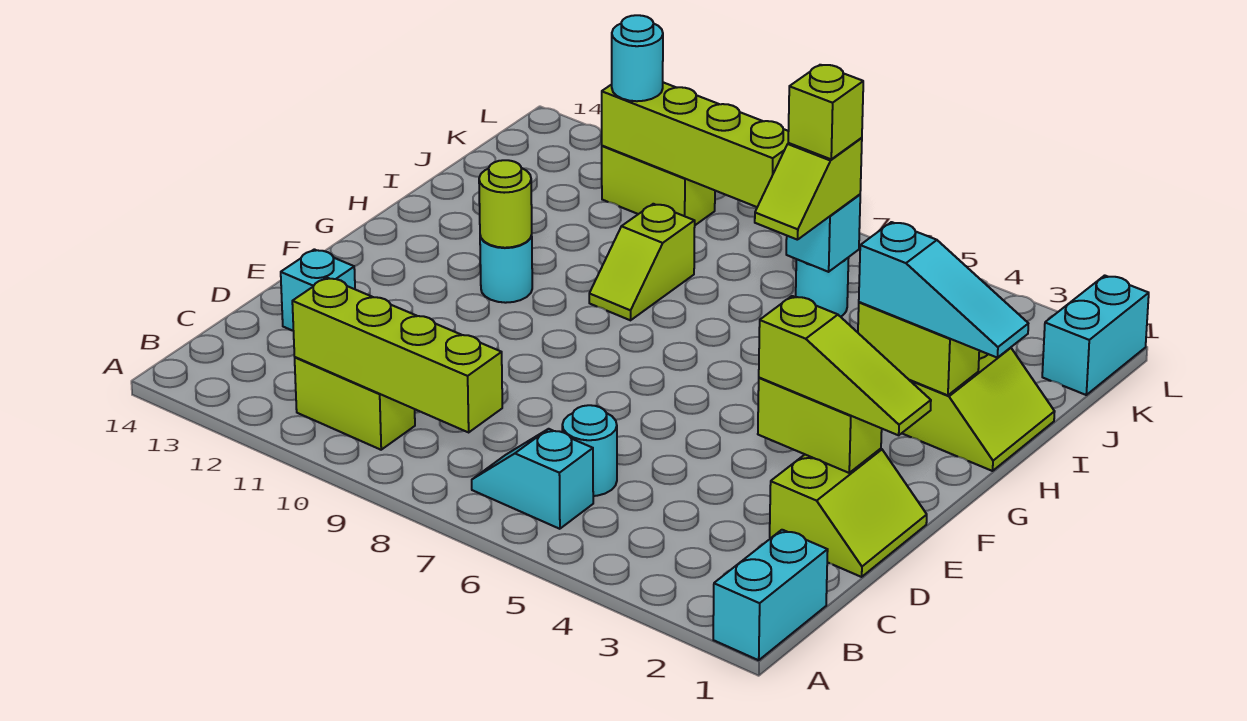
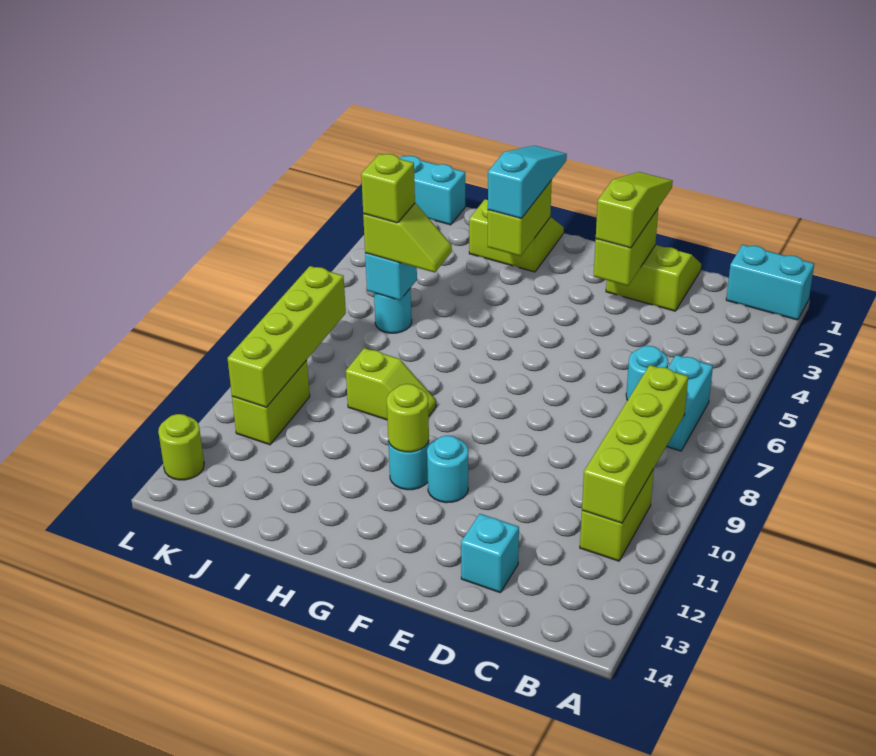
cyan 1x2 slope [472,429,593,529] -> cyan 1x2 brick [666,355,713,451]
cyan 1x1 round brick [612,15,663,101] -> cyan 1x1 round brick moved to [427,435,468,503]
none -> lime 1x1 round brick [158,414,204,480]

